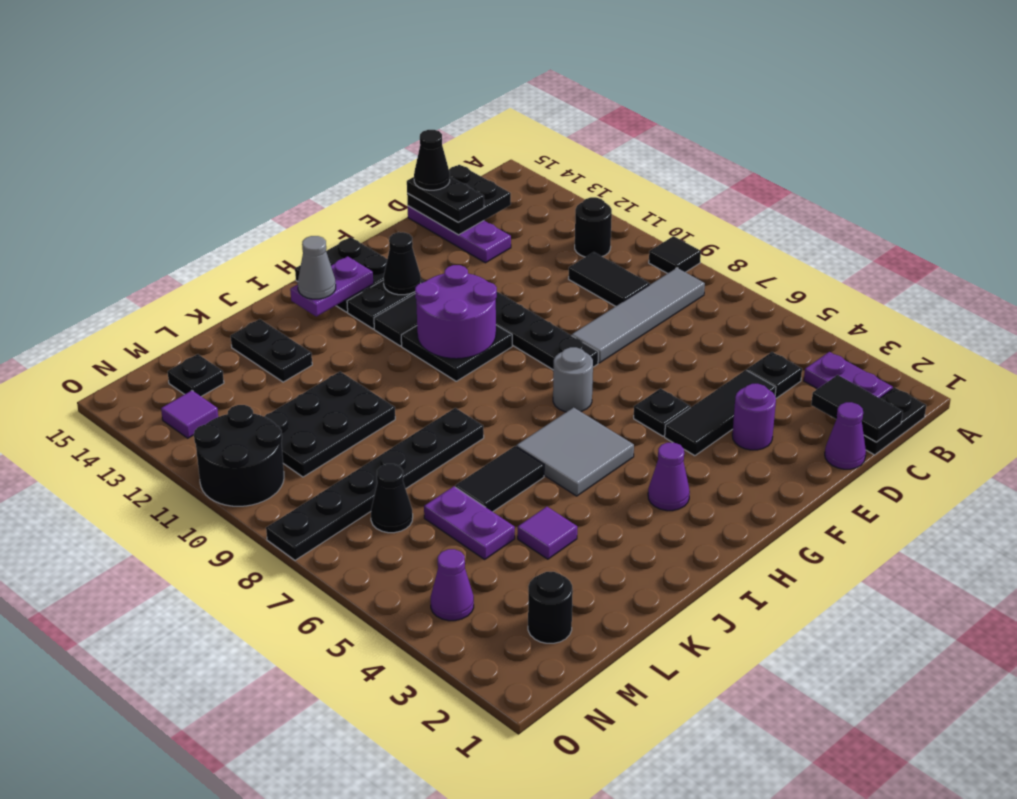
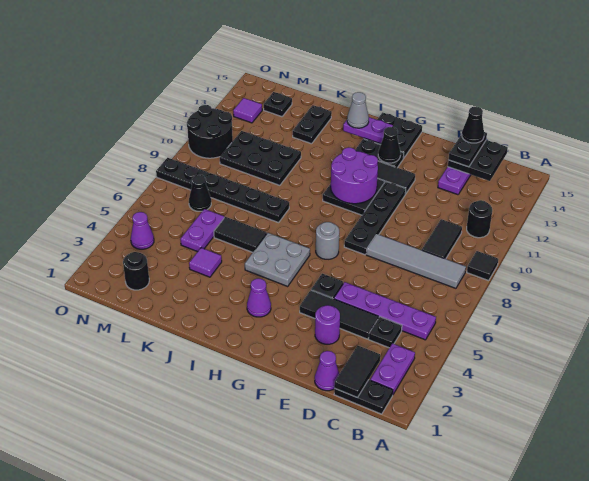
none -> purple 1x4 plate [334,282,436,340]
grey 2x2 tile [516,407,634,496] -> grey 2x2 plate [245,233,310,286]

